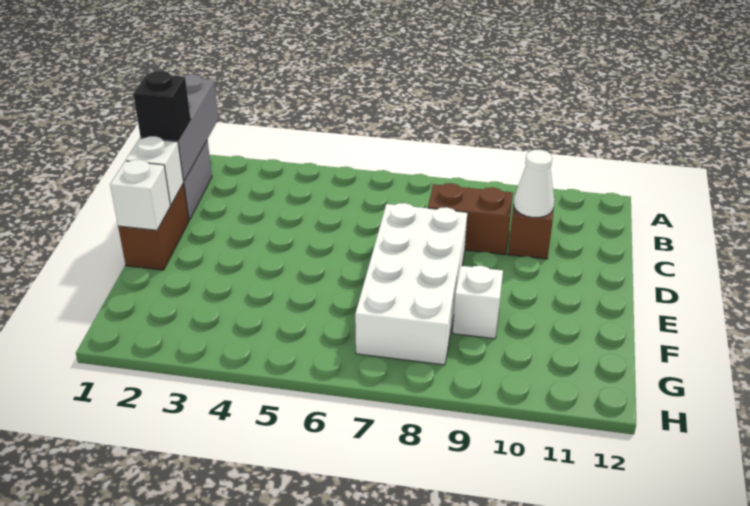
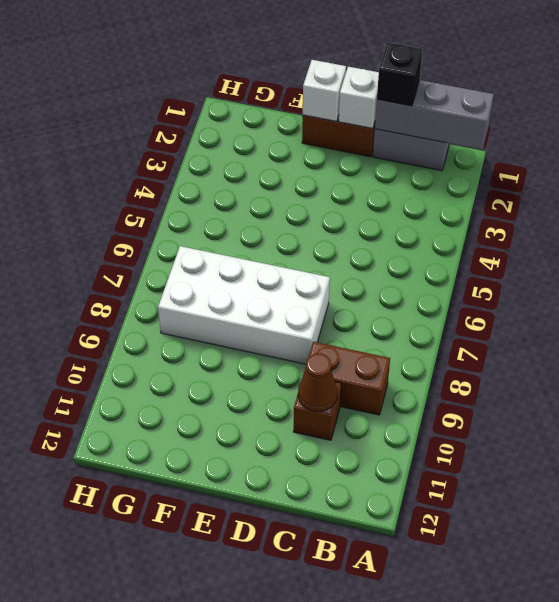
brown 1x2 brick [428,183,513,255] -> brown 1x2 brick turned to [304,342,390,415]
white 1x1 cone [514,150,554,217] -> brown 1x1 cone [298,353,338,412]
white 1x1 brick [453,266,503,339] -> none

